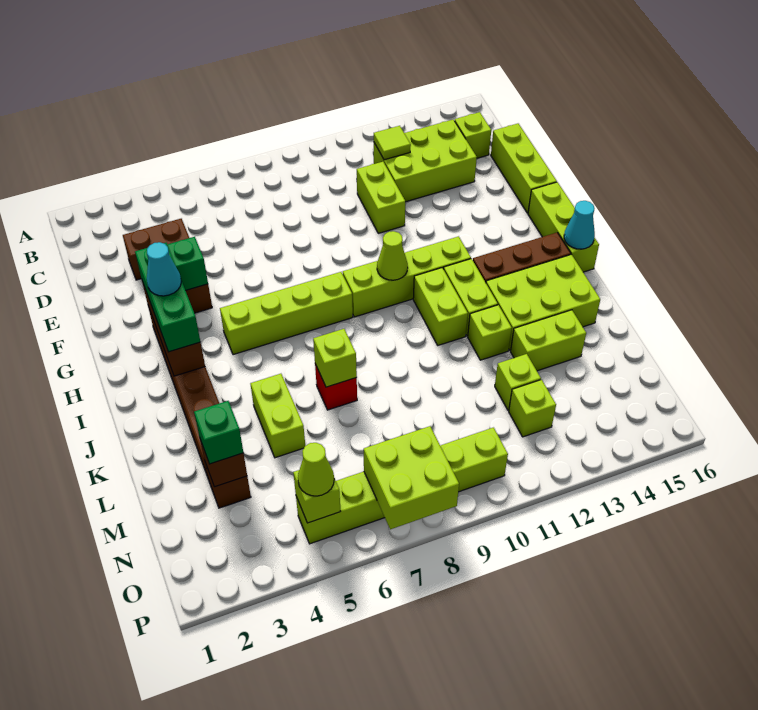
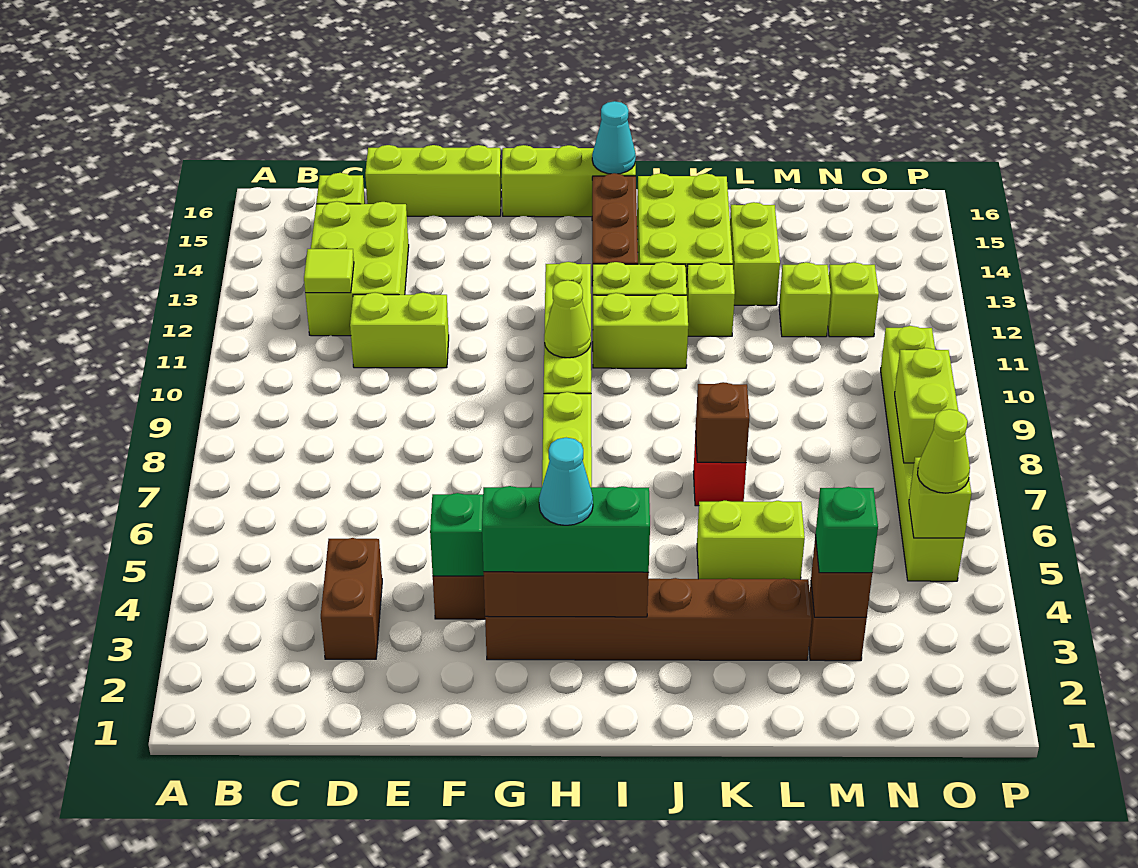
lime 1x1 brick [313,329,357,387] -> brown 1x1 brick [696,382,749,463]
lime 2x2 brick [364,426,459,529] -> lime 1x2 brick [895,348,958,463]

